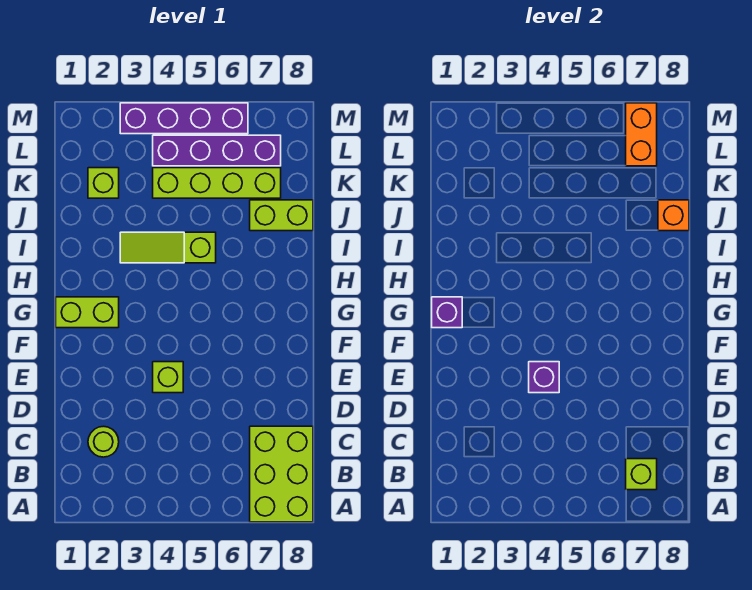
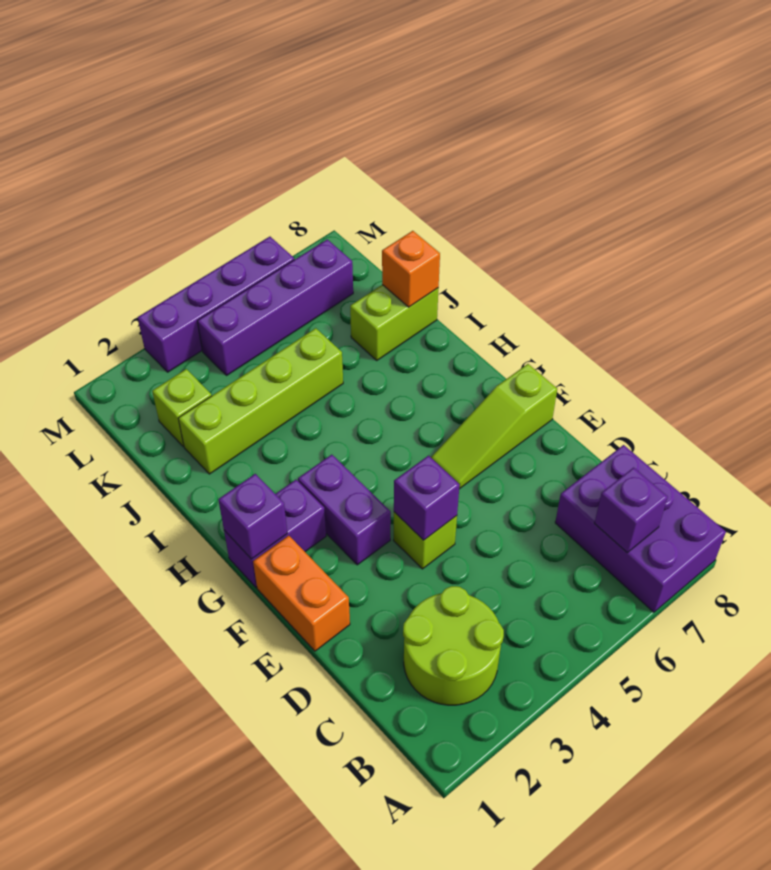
lime 2x3 brick [250,426,313,522] -> purple 2x3 brick [555,445,726,612]
lime 1x1 brick [626,459,657,490] -> purple 1x1 brick [594,468,668,553]
lime 1x1 round brick [88,426,119,457] -> lime 2x2 round brick [403,586,504,705]
none -> purple 1x2 brick [298,455,391,565]
lime 1x2 brick [56,297,119,328] -> purple 1x2 brick [224,480,326,587]
lime 1x3 slope [120,232,216,263] -> lime 1x3 slope moved to [431,364,557,489]
lime 1x4 brick [153,168,281,198] -> lime 1x4 brick moved to [178,328,343,474]
orange 1x2 brick [626,103,657,166] -> orange 1x2 brick moved to [253,536,350,651]

